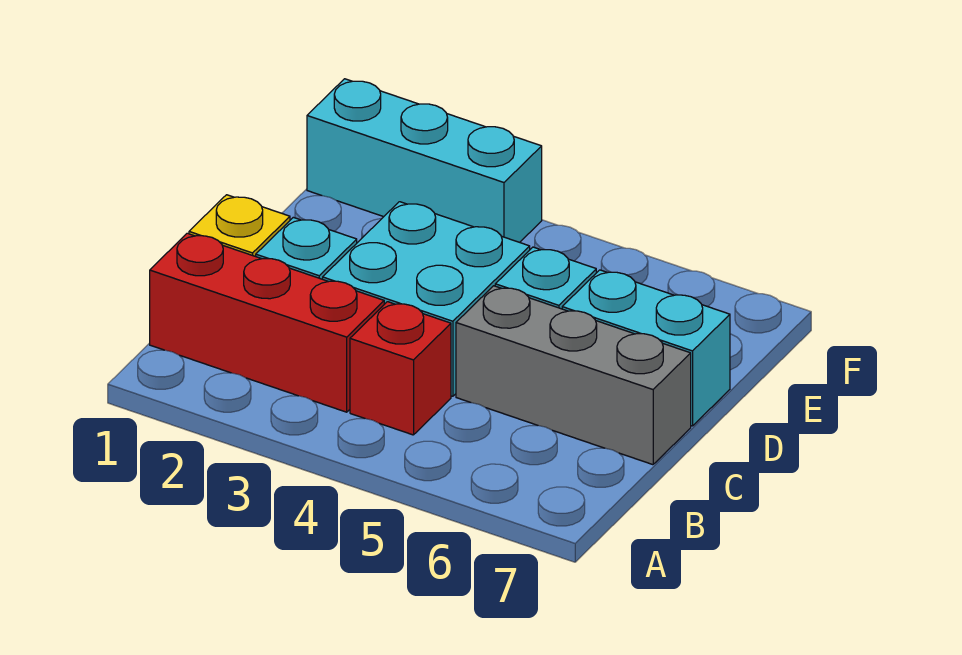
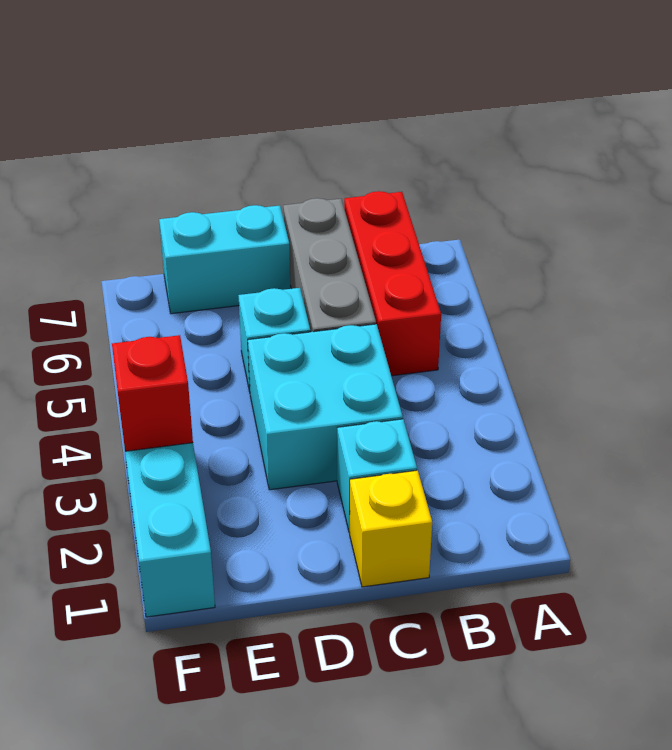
red 1x3 brick [150,233,384,412] -> red 1x3 brick moved to [344,191,441,376]
red 1x1 brick [350,302,451,435] -> red 1x1 brick moved to [112,335,193,451]
cyan 1x2 brick [562,270,730,426] -> cyan 1x2 brick turned to [159,205,291,314]

